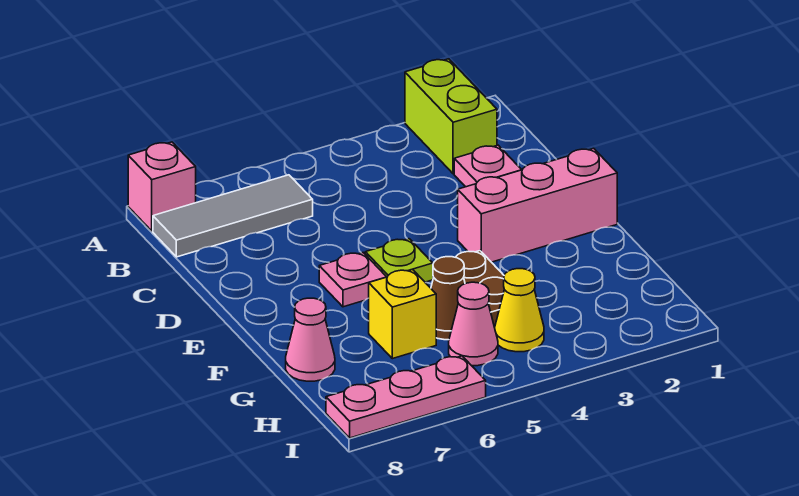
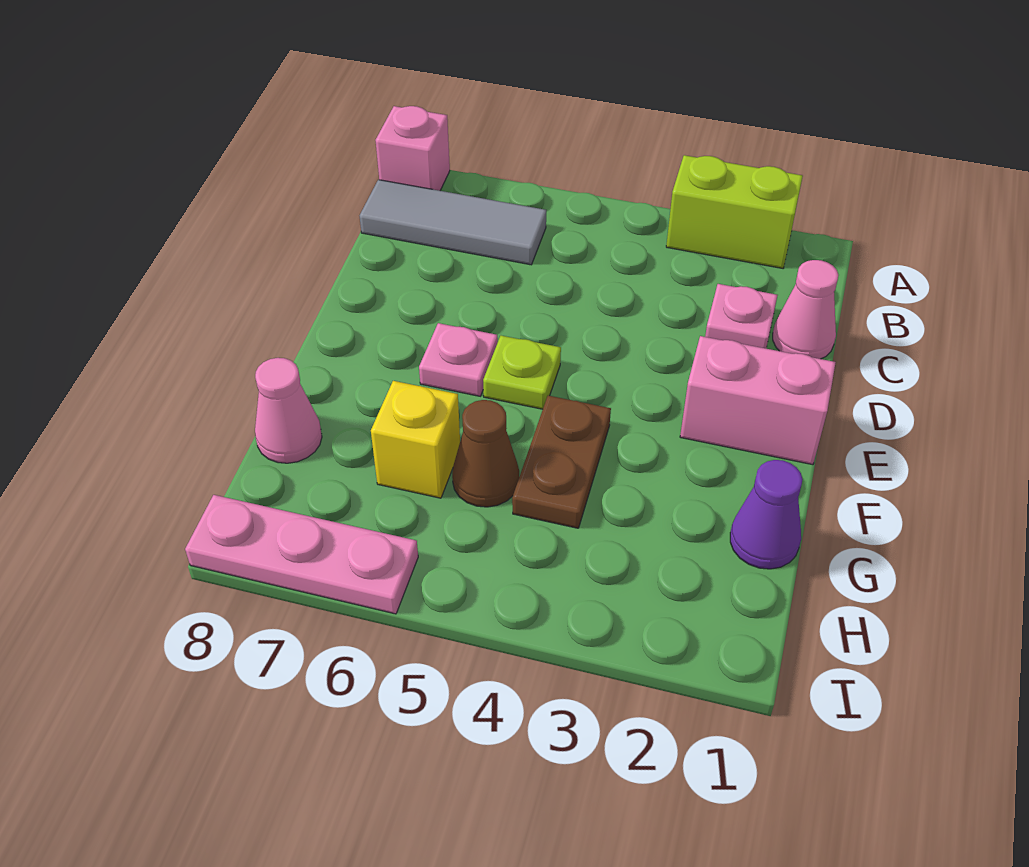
lime 1x2 brick [405,59,497,174] -> lime 1x2 brick turned to [666,155,803,268]
pink 1x3 brick [458,148,617,262] -> pink 1x2 brick [680,336,836,465]
none -> purple 1x1 cone [730,460,803,569]
yellow 1x1 cone [495,269,544,352] -> none
pink 1x1 cone [449,282,498,366] -> pink 1x1 cone moved to [773,260,839,359]

